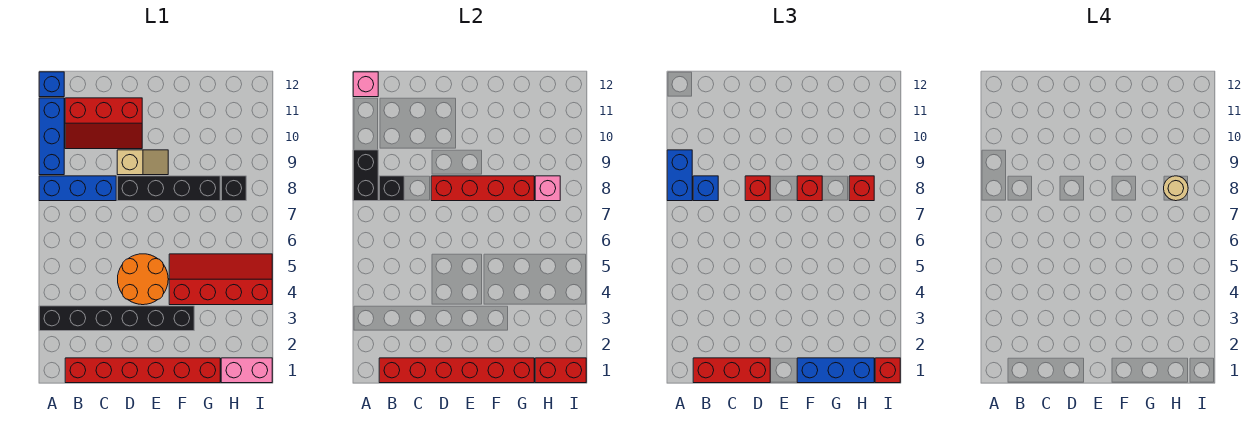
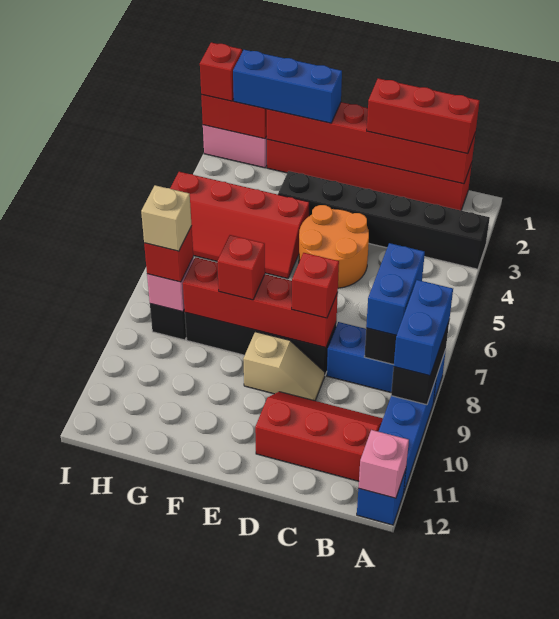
blue 1x1 brick [693,176,718,201] -> blue 1x2 brick [366,243,425,335]
tan 1x2 slope [117,150,168,175] -> tan 1x2 slope turned to [243,332,325,401]
tan 1x1 round brick [1164,176,1188,201] -> tan 1x1 brick [141,185,192,251]

